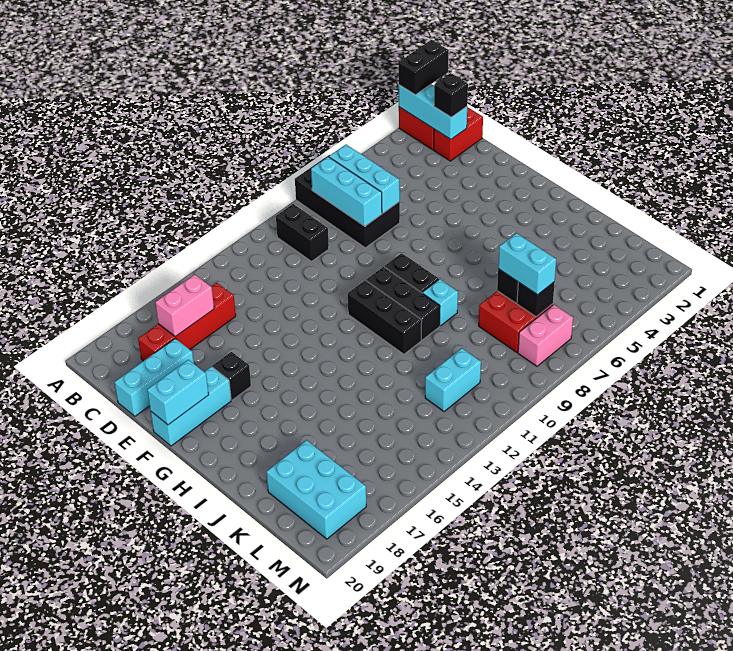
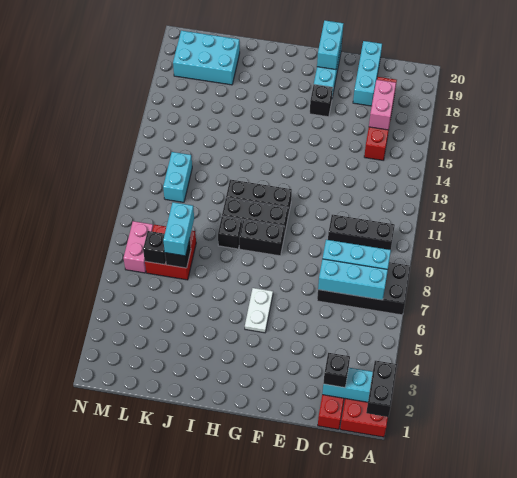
black 1x2 brick [276,204,329,261] -> black 1x3 brick [328,215,395,250]
none -> white 1x2 plate [245,288,273,333]
cyan 1x1 brick [422,279,458,326] -> black 1x1 brick [218,216,242,249]
cyan 1x2 brick [498,233,556,295] -> cyan 1x2 brick turned to [163,202,194,256]

